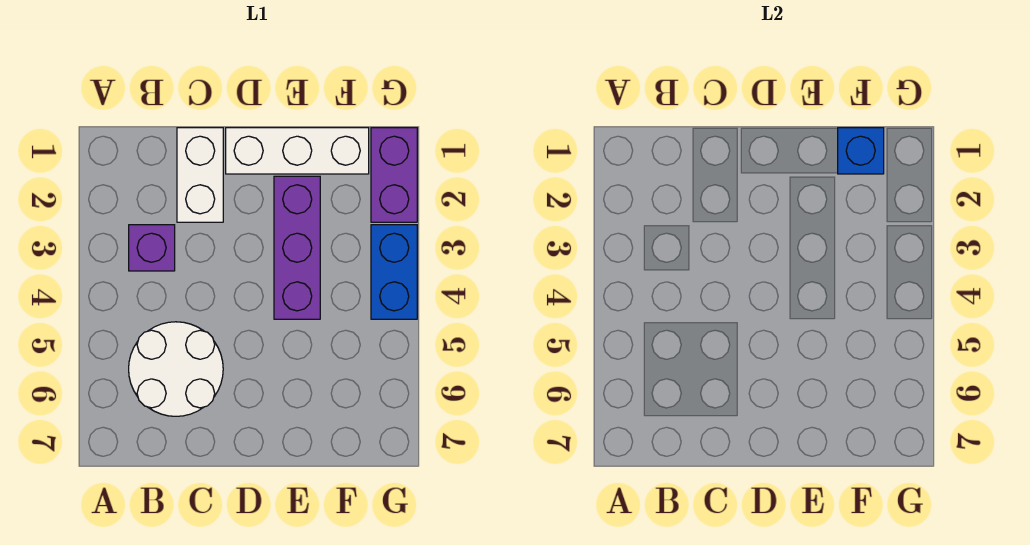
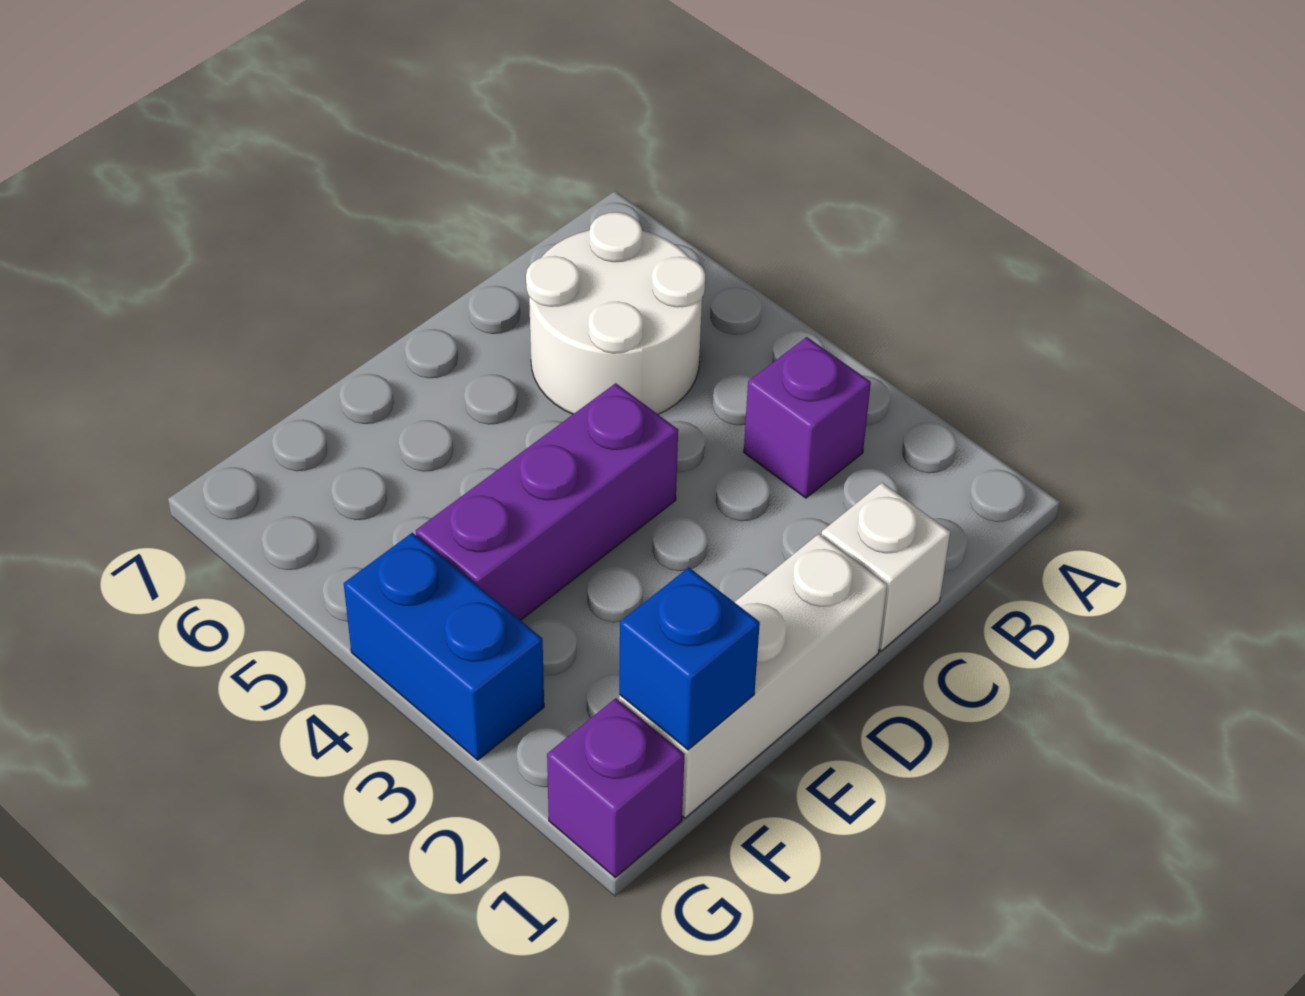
white 1x2 brick [177,128,223,222] -> white 1x1 brick [821,483,950,651]
purple 1x3 brick [274,176,320,319] -> purple 1x3 brick turned to [416,383,678,620]
purple 1x2 brick [371,128,417,222] -> purple 1x1 brick [547,698,685,877]

